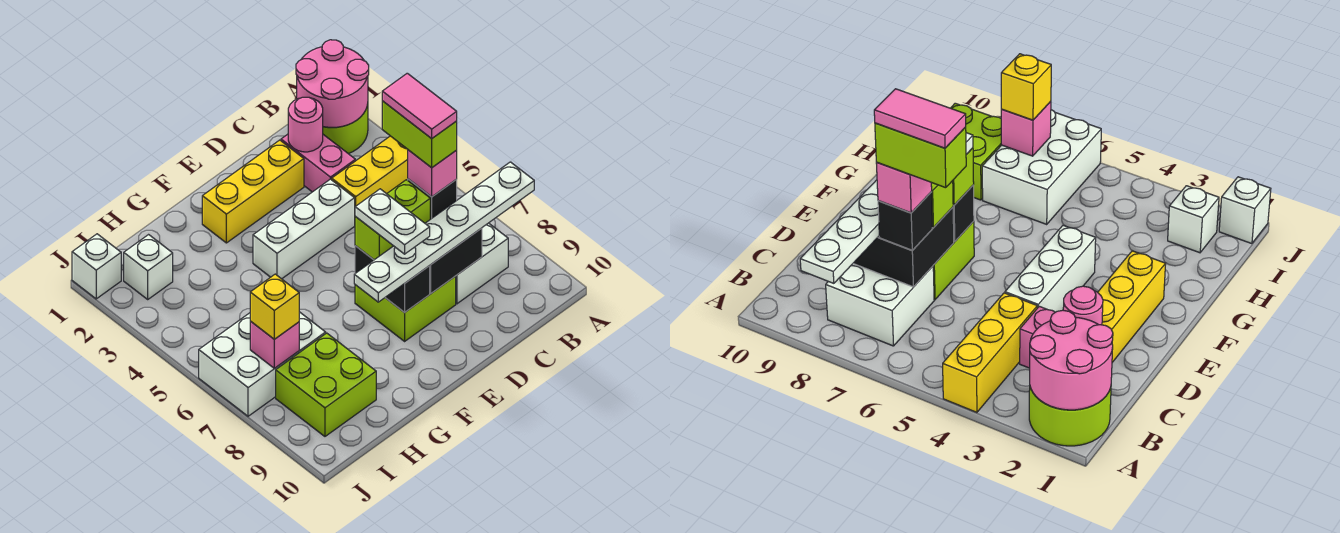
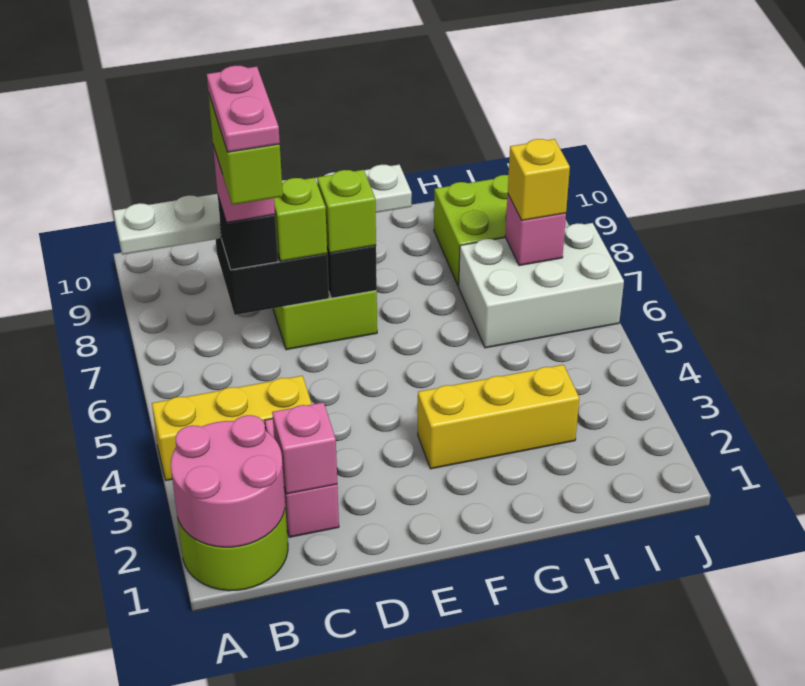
white 2x2 brick [456,223,508,304] -> none
pink 1x1 round brick [288,97,323,152] -> pink 1x1 brick [272,402,337,494]
pink 1x2 tile [382,73,457,139] -> pink 1x2 plate [207,66,280,152]
yellow 1x3 brick [202,140,304,243] -> yellow 1x3 brick moved to [418,365,579,469]
white 1x3 brick [253,179,355,279] -> none
white 1x2 plate [355,189,430,254] -> none
white 1x1 brick [124,235,173,299] -> none
white 1x1 brick [72,234,121,299] -> none

